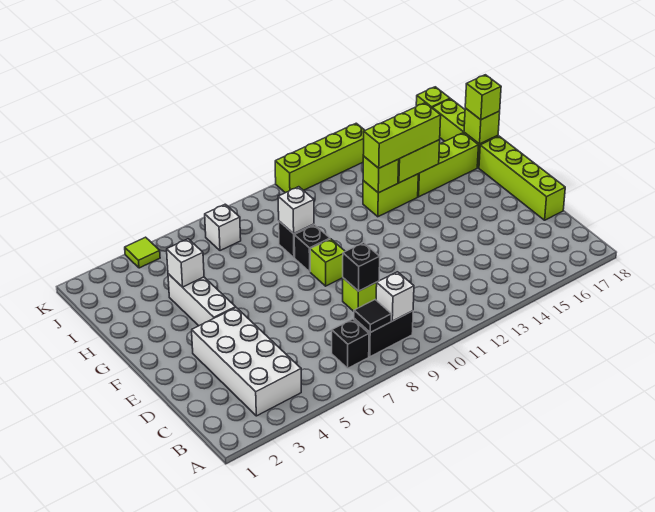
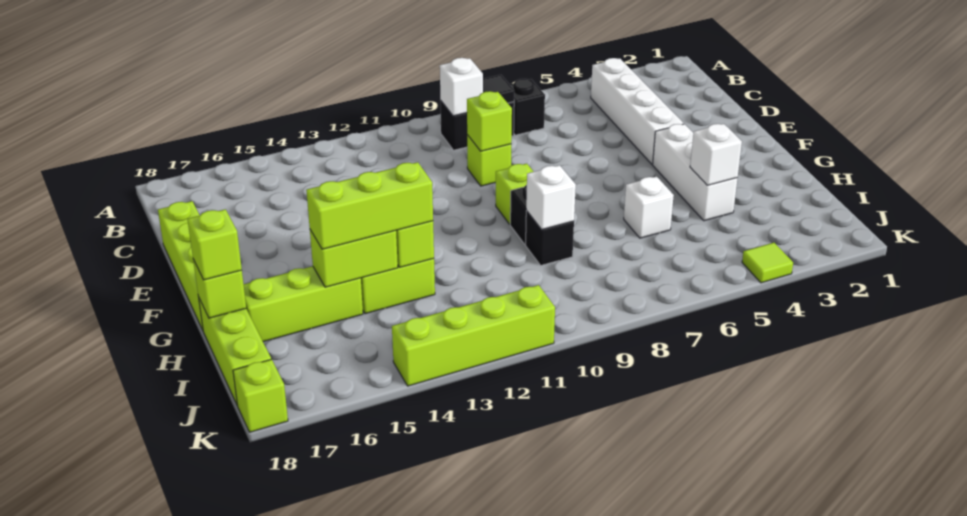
white 2x4 brick [192,308,301,416] -> white 1x4 brick [591,58,684,164]
black 1x1 brick [343,243,380,291] -> lime 1x1 brick [467,91,512,151]
white 1x1 brick [205,204,241,251] -> white 1x1 brick moved to [624,177,674,238]

